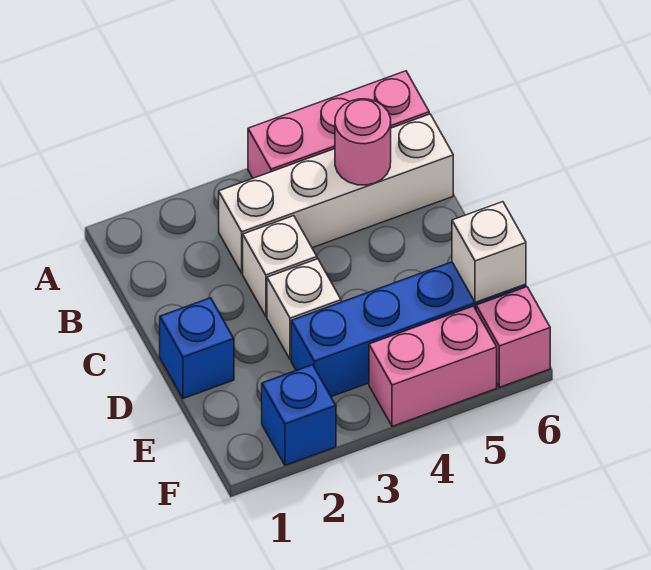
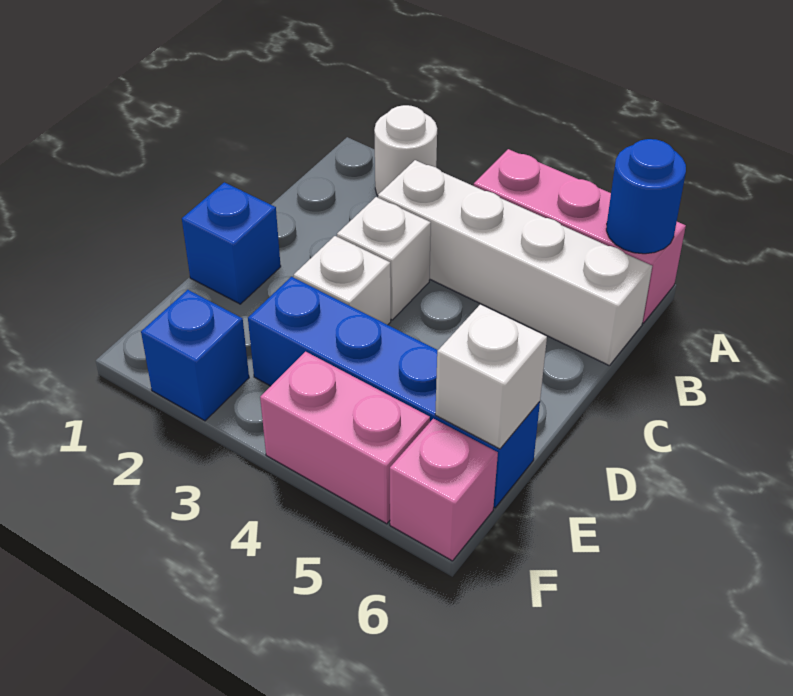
none -> white 1x1 round brick [374,105,437,196]
none -> blue 1x1 round brick [606,139,686,254]
pink 1x1 round brick [335,99,391,185] -> none

